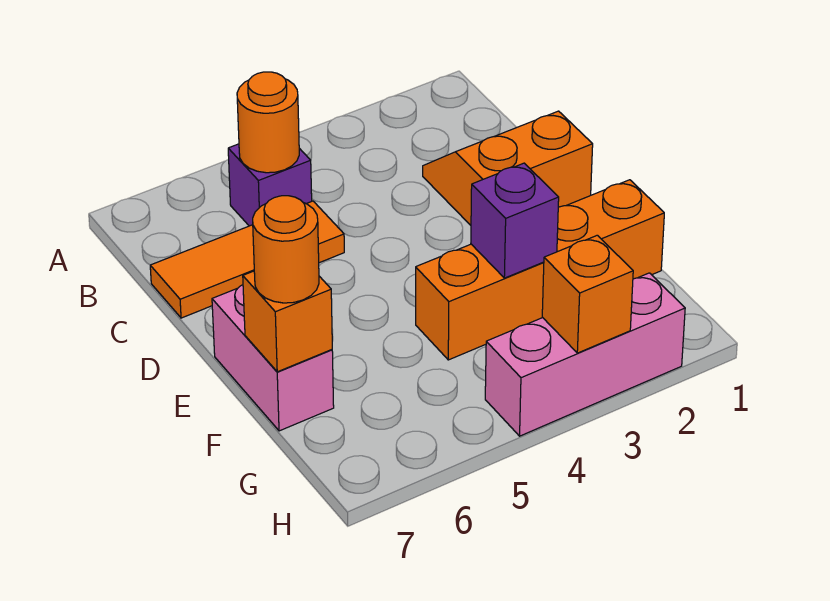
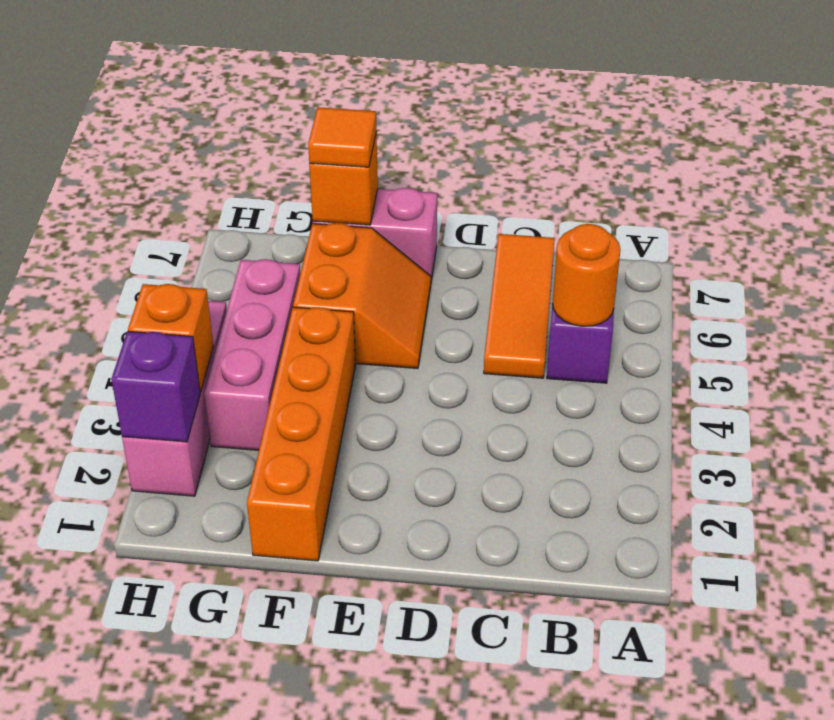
orange 2x2 slope [423,111,593,225] -> orange 2x2 slope moved to [293,223,431,369]
purple 1x1 brick [471,163,559,278] -> purple 1x1 brick moved to [111,331,200,442]
orange 1x1 round brick [253,196,319,303] -> orange 1x1 tile [308,107,376,167]
none -> pink 1x3 brick [204,259,300,450]

